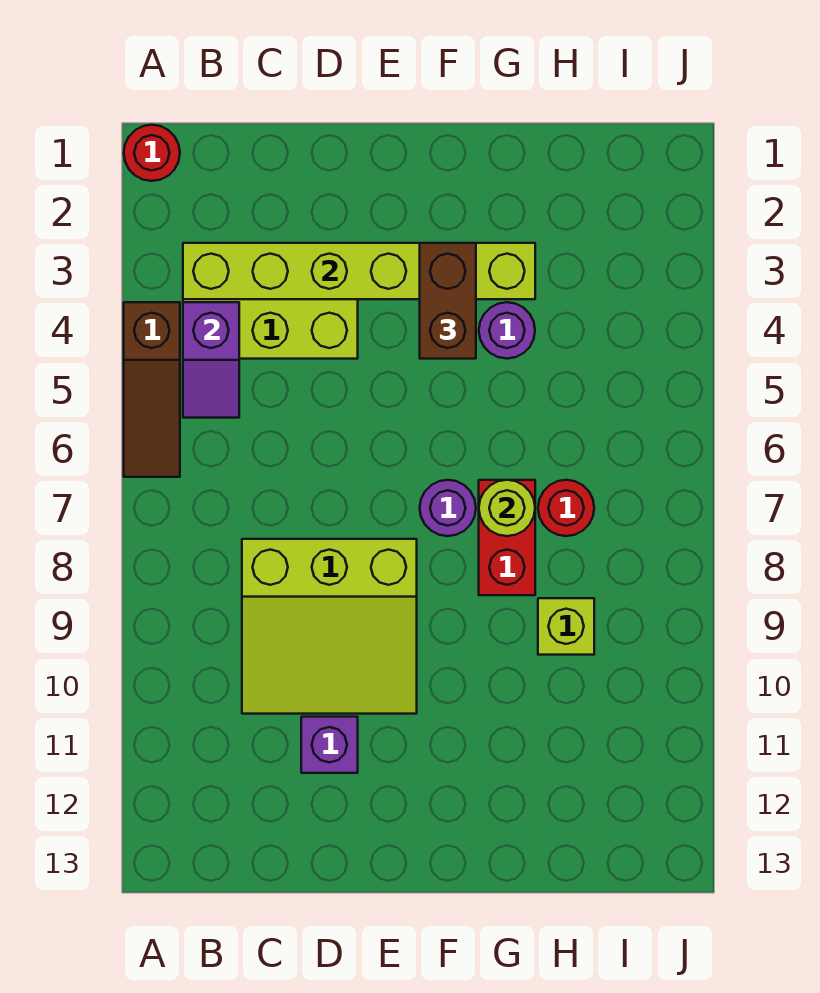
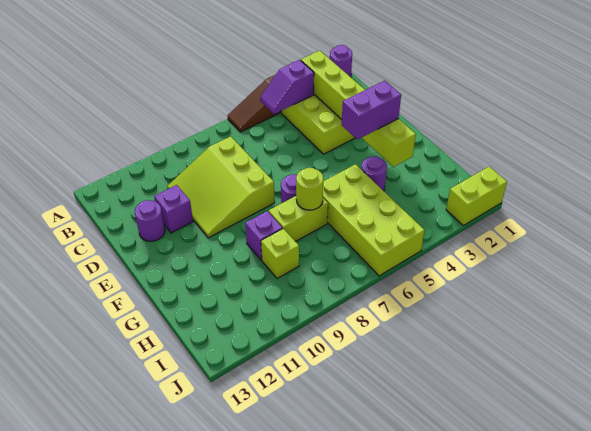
red 1x1 round brick [124,125,180,181] -> purple 1x1 round brick [330,45,352,77]
none -> purple 1x1 round brick [135,200,165,241]
brown 1x2 brick [420,243,476,359] -> purple 1x2 brick [342,81,401,140]
none -> lime 2x4 brick [323,164,425,276]
red 1x2 brick [479,480,535,595] -> lime 1x2 brick [269,196,328,242]
none -> purple 1x1 brick [245,211,283,260]
red 1x1 round brick [538,480,594,536] -> none
none -> lime 1x2 brick [446,167,507,225]

